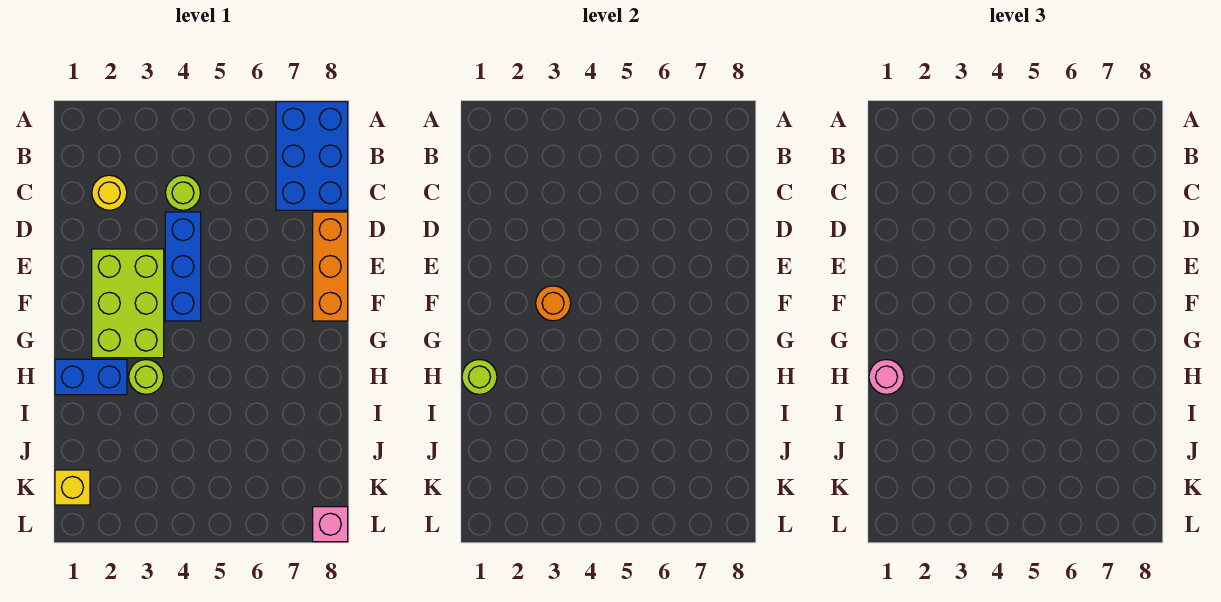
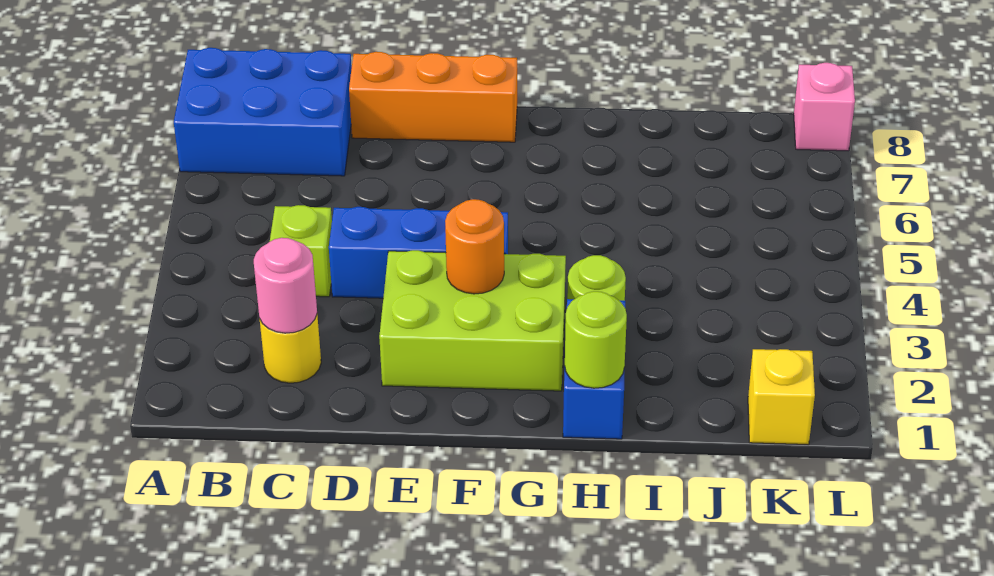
lime 1x1 round brick [166,175,200,210] -> lime 1x1 brick [270,205,332,297]
pink 1x1 round brick [869,360,904,394] -> pink 1x1 round brick moved to [254,238,317,333]

